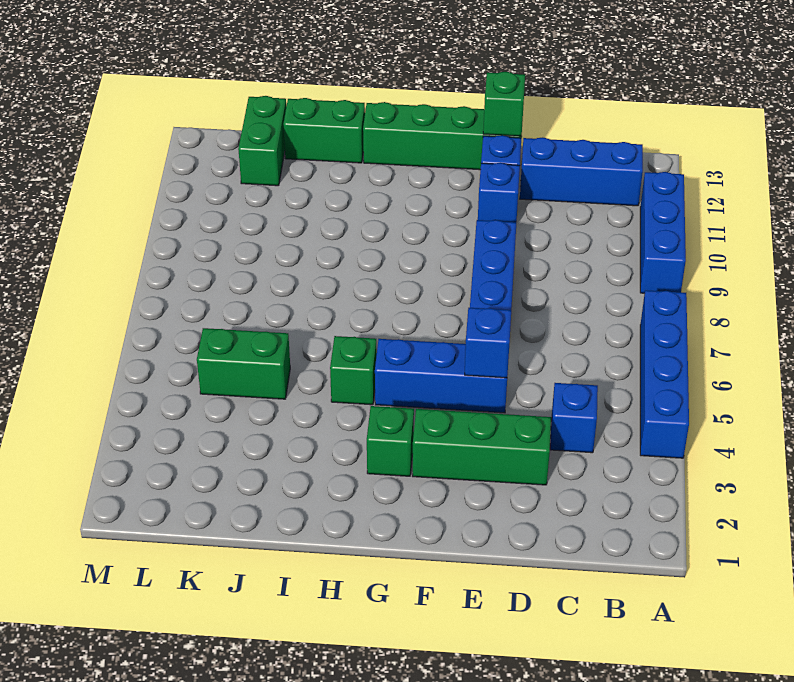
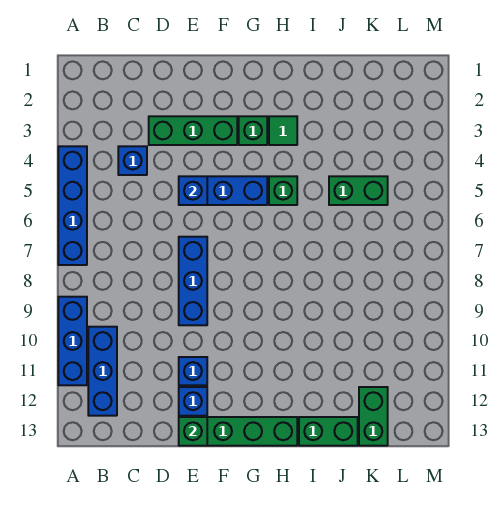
blue 1x3 brick [520,137,643,206] -> blue 1x3 brick turned to [88,327,117,416]
none -> green 1x1 tile [269,116,297,145]

